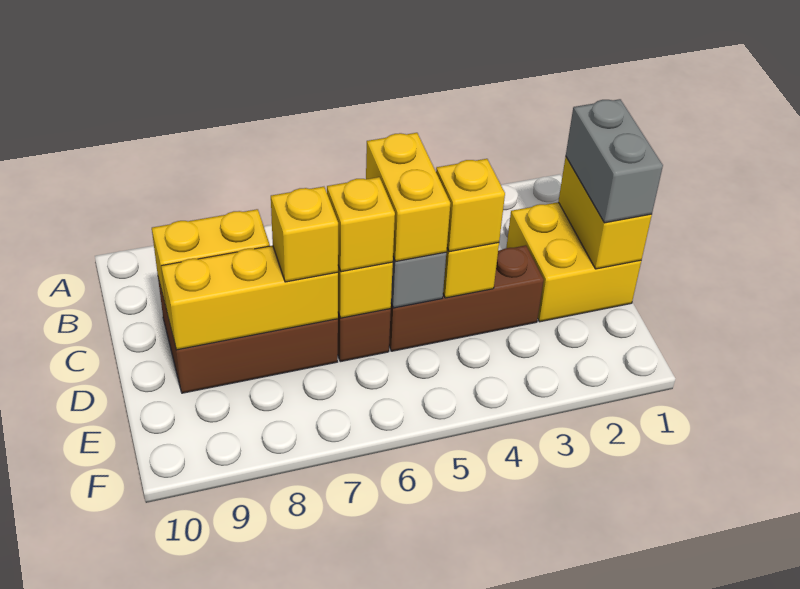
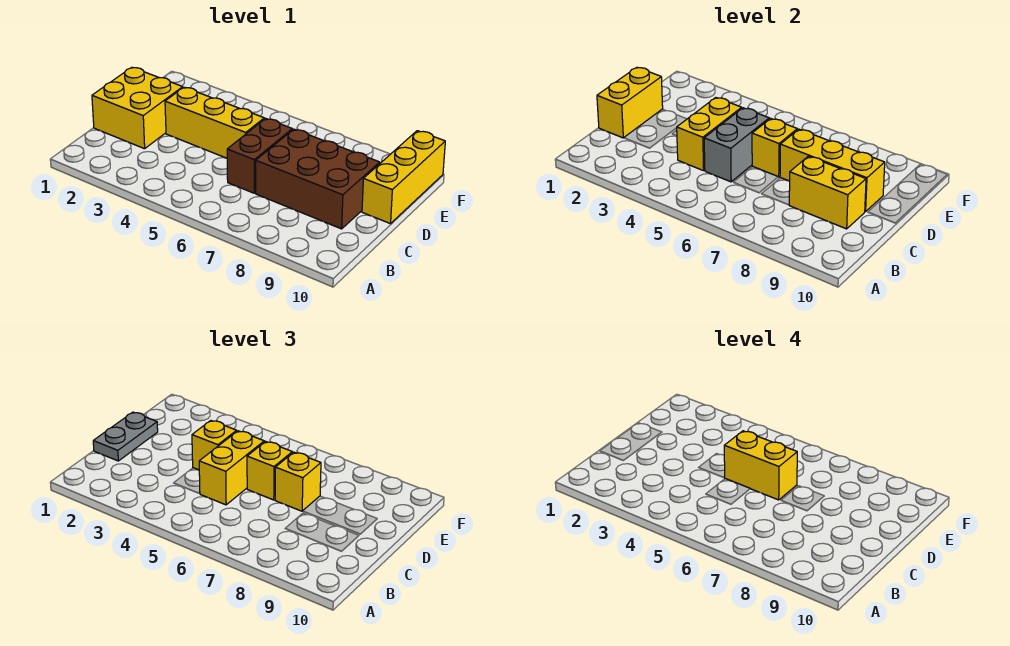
grey 1x2 brick [566,99,663,223] -> grey 1x2 plate [93,412,158,461]
brown 1x3 brick [389,245,544,351] -> yellow 1x3 brick [165,87,264,158]
none -> yellow 1x2 brick [724,431,797,500]
none -> yellow 1x3 brick [362,131,445,224]

